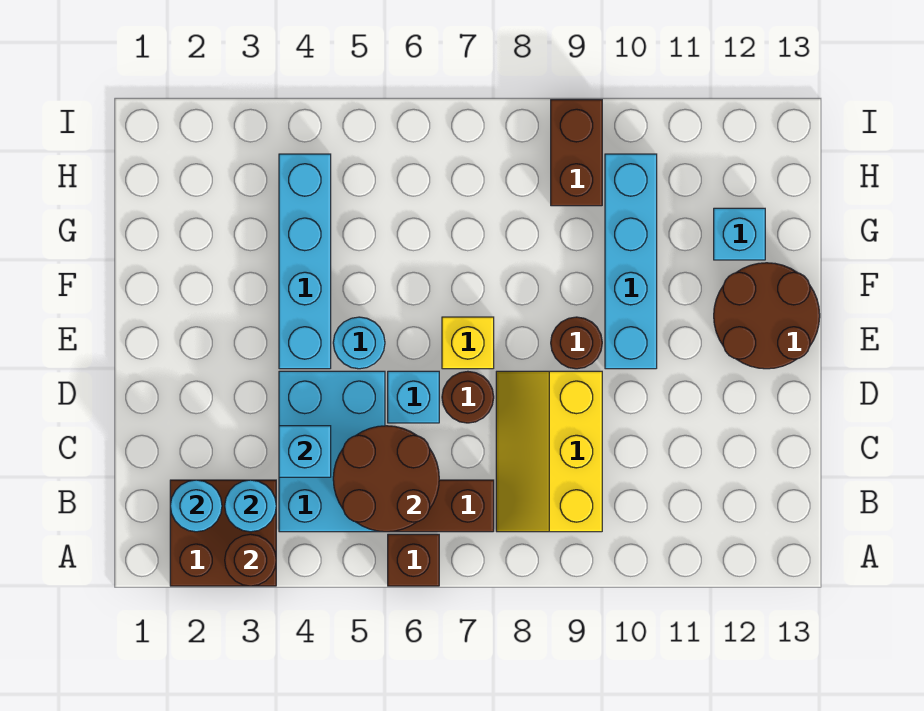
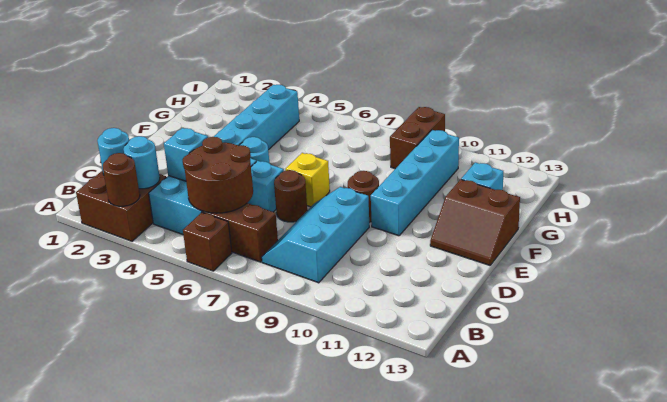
yellow 2x3 slope [496,371,602,532] -> cyan 2x3 slope [262,187,369,283]
brown 2x2 round brick [714,263,820,369] -> brown 2x2 slope [430,179,520,265]

